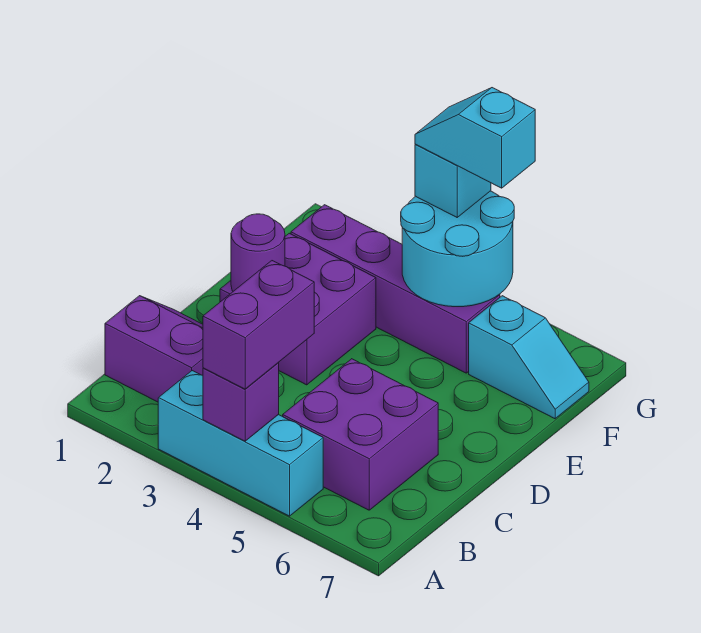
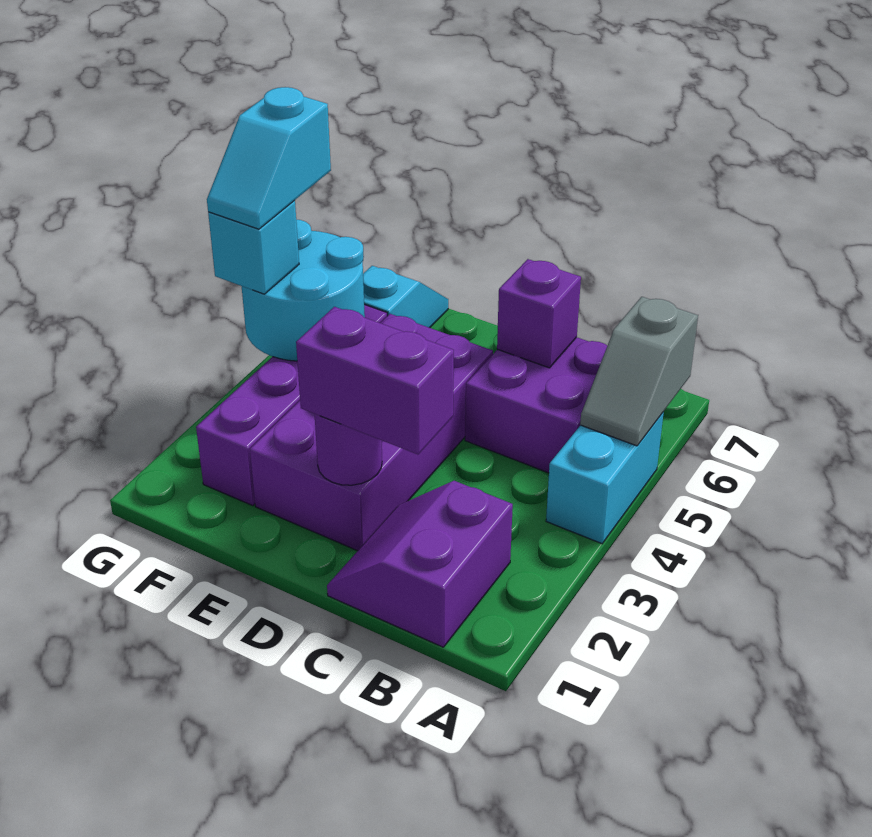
cyan 1x3 brick [158,371,323,516] -> cyan 1x2 brick [546,412,664,544]
purple 1x1 brick [203,362,279,441] -> purple 1x1 brick moved to [497,259,581,368]
purple 1x2 brick [203,261,314,389] -> purple 1x2 brick moved to [296,307,454,454]
none -> grey 1x2 slope [580,297,698,446]
purple 2x2 brick [220,233,376,385] -> purple 2x4 brick [250,314,493,551]

